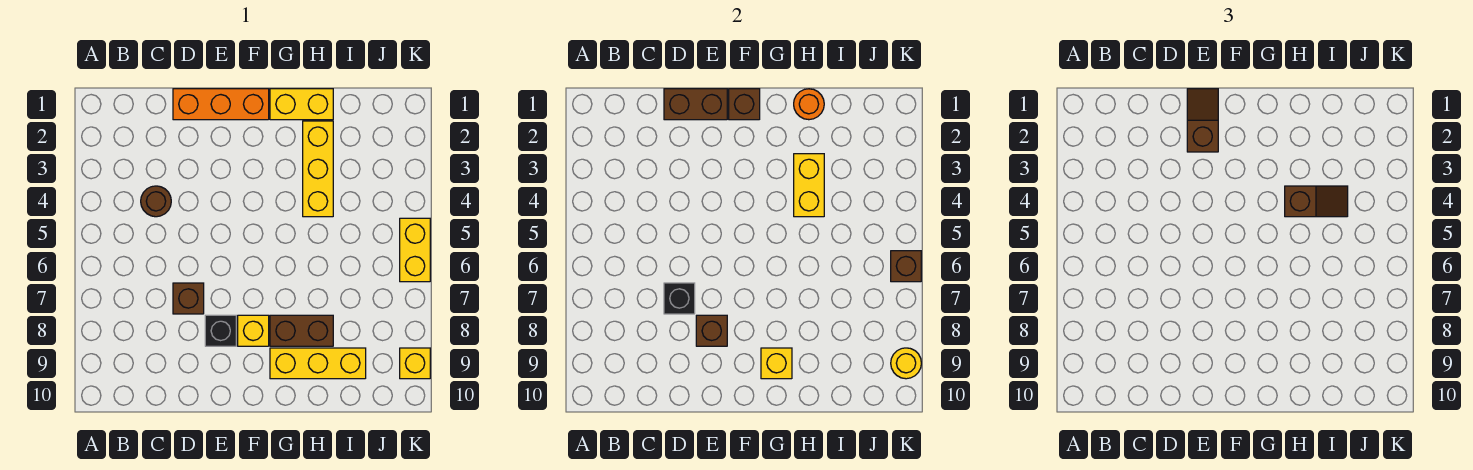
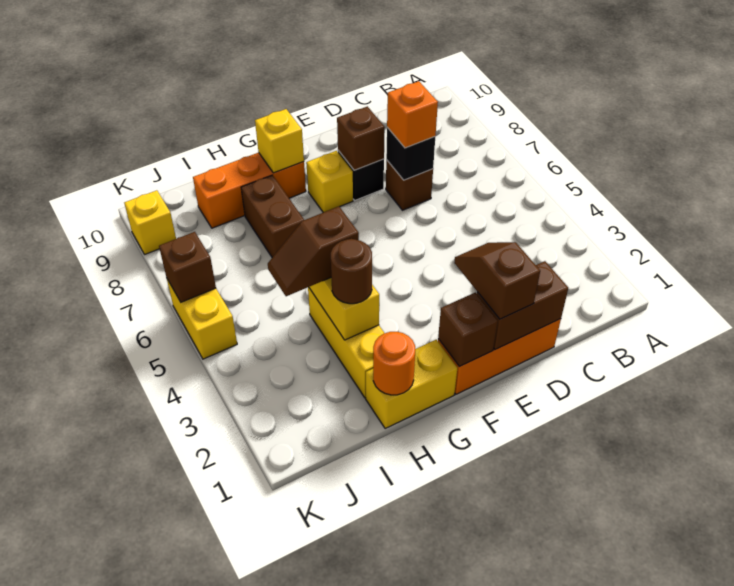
brown 1x1 round brick [141,186,171,217] -> brown 1x1 round brick moved to [331,239,372,304]
none -> orange 1x1 brick [387,81,438,148]
brown 1x2 slope [1187,89,1218,152] -> brown 1x2 slope turned to [454,242,540,319]
brown 1x2 brick [270,315,333,346] -> brown 1x2 brick turned to [241,175,304,257]
yellow 1x3 brick [270,348,366,379] -> orange 1x3 brick [193,153,306,228]
yellow 1x1 round brick [891,348,921,379] -> none

